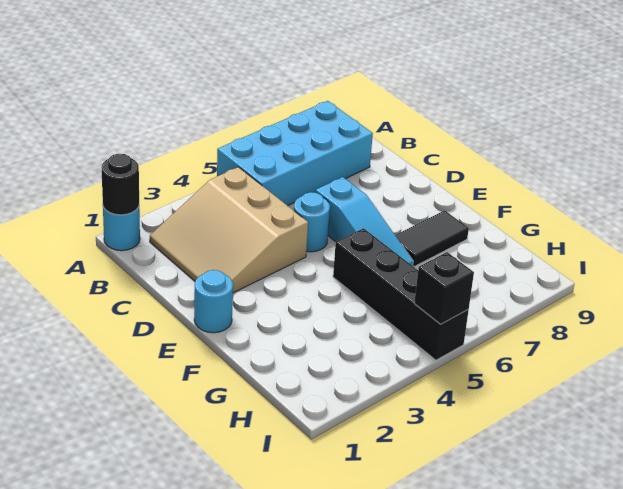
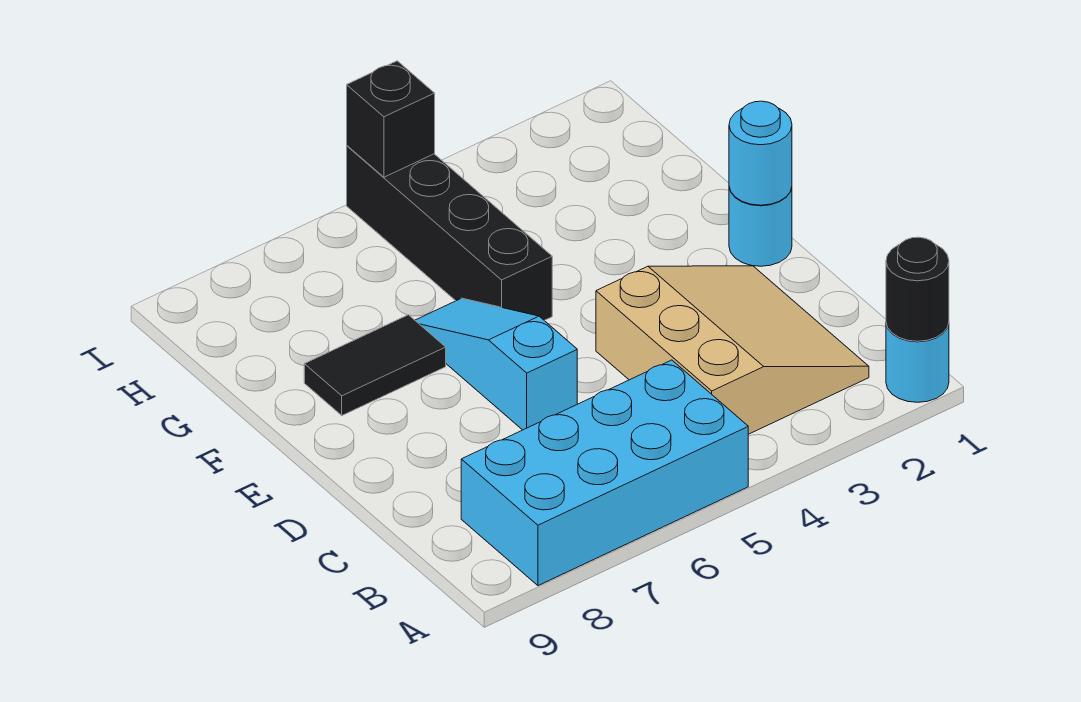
cyan 1x1 round brick [294,192,330,252] -> cyan 1x1 round brick moved to [729,101,792,205]

